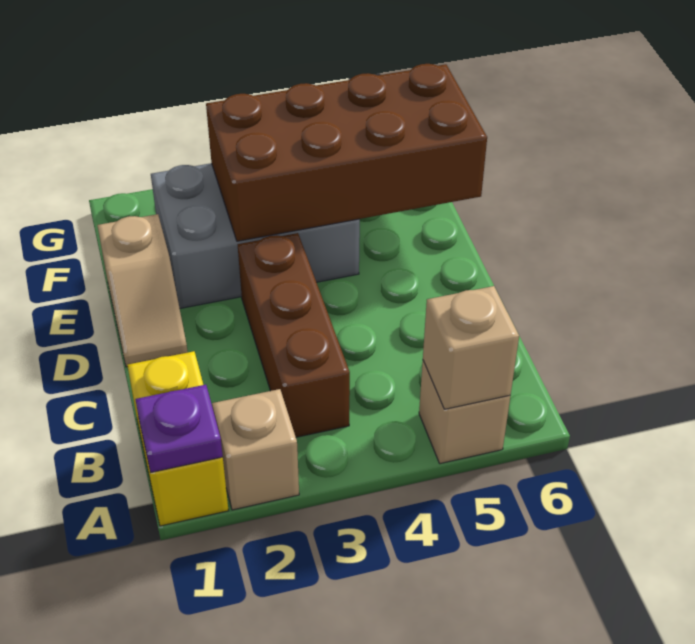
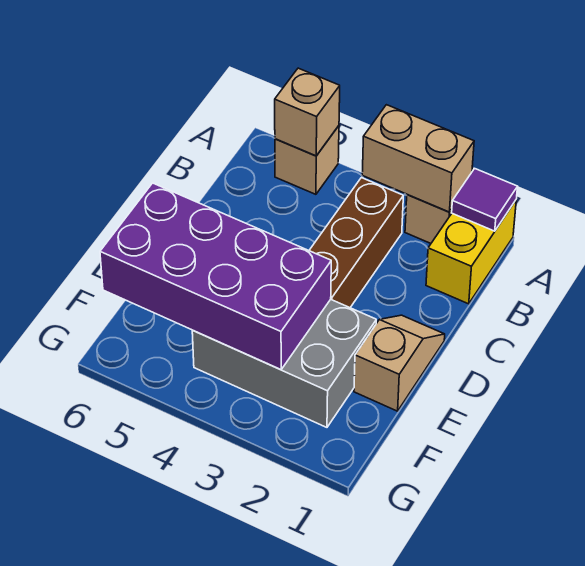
purple 1x1 plate [135,385,223,473] -> purple 1x1 tile [452,168,518,231]
none -> tan 1x2 brick [362,105,474,212]
brown 2x4 brick [206,64,487,241] -> purple 2x4 brick [100,183,331,369]

